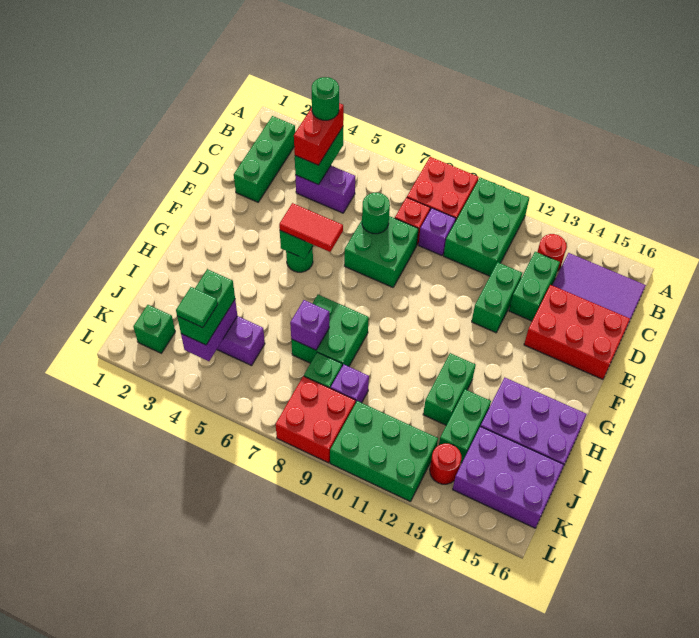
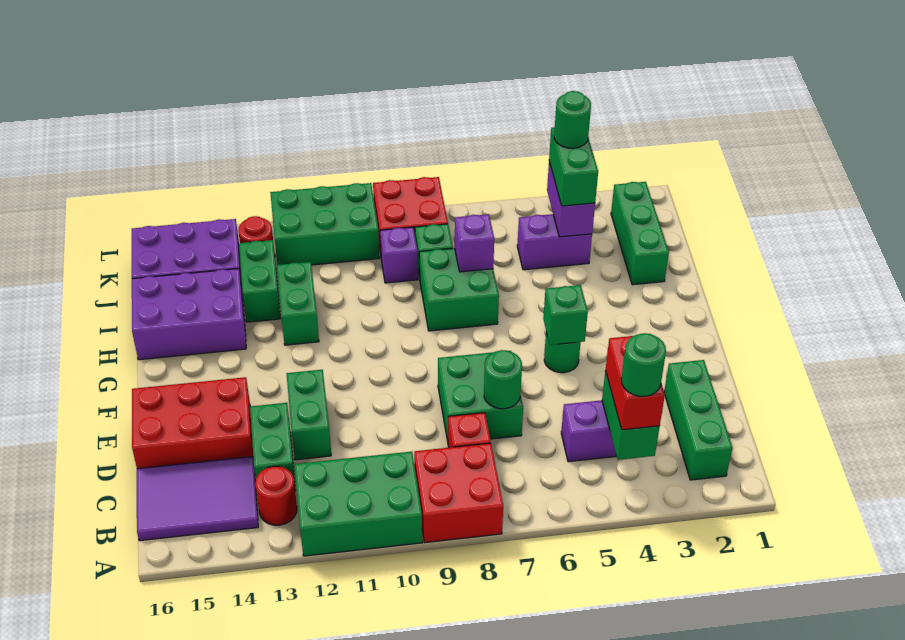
green 2x3 brick [444,178,529,276] -> green 2x3 brick turned to [295,452,422,556]
purple 1x1 brick [419,208,456,256] -> none
red 1x2 tile [279,203,343,252] -> none
green 1x1 brick [133,305,175,353] -> green 1x3 brick [611,182,669,285]
green 1x1 tile [176,287,218,328] -> green 1x1 round brick [554,91,591,148]

